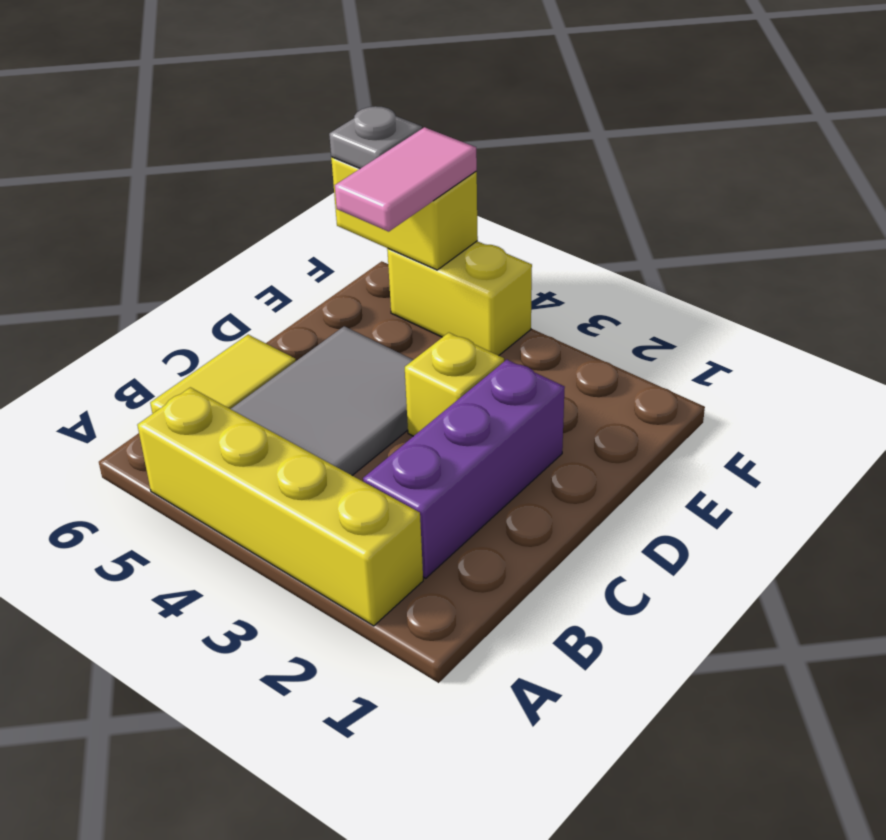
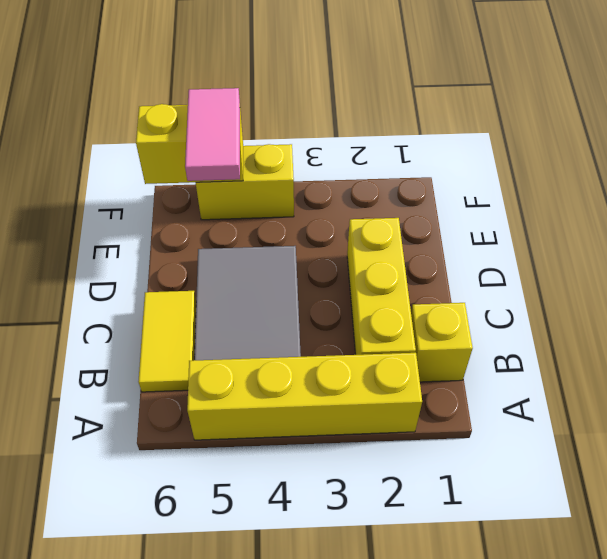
purple 1x3 brick [363,360,565,578] -> yellow 1x3 brick [347,218,416,355]
yellow 1x1 brick [405,333,504,436] -> yellow 1x1 brick moved to [411,303,473,382]
grey 1x1 plate [329,106,422,168] -> none

